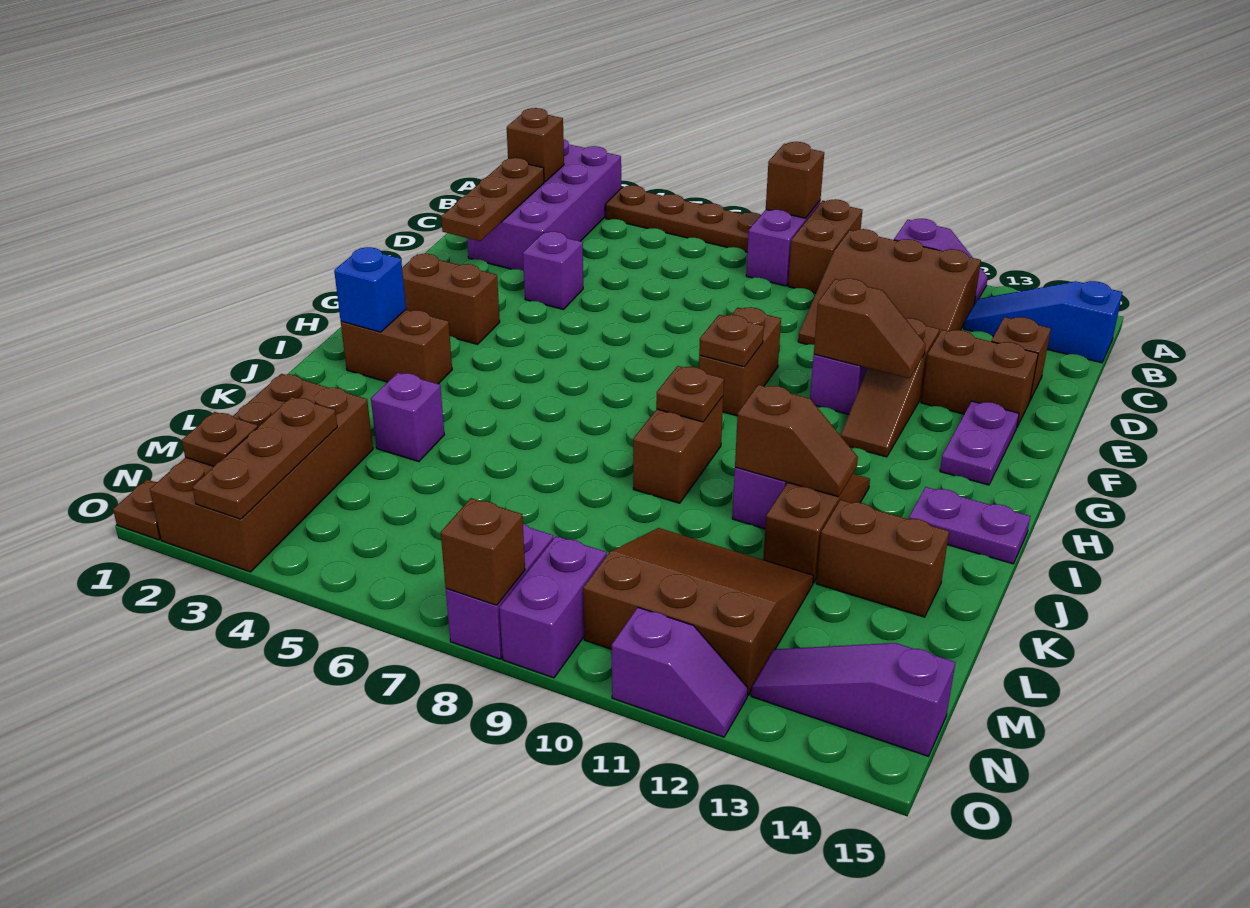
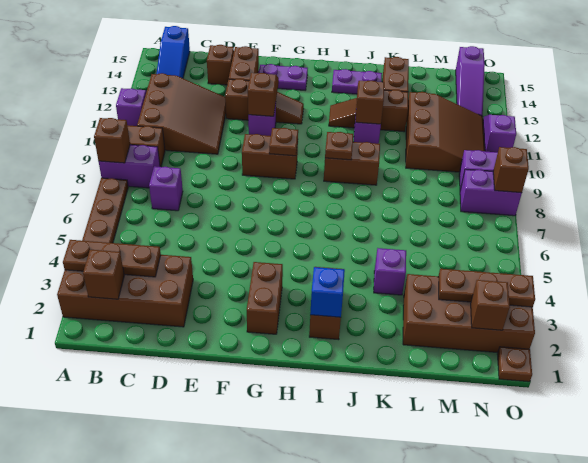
purple 2x4 brick [467,139,621,271] -> brown 2x4 brick [57,255,193,327]
brown 1x3 plate [441,158,544,241] -> brown 1x3 plate moved to [63,240,161,277]
purple 1x1 brick [523,232,583,310] -> purple 1x1 brick moved to [149,166,183,211]
purple 1x2 plate [909,487,1030,564] -> purple 1x2 plate turned to [332,69,382,94]
brown 3x3 slope [583,528,814,695] -> brown 3x3 slope turned to [406,92,485,172]
brown 1x1 plate [182,412,258,466] -> brown 1x1 brick [471,280,510,330]

